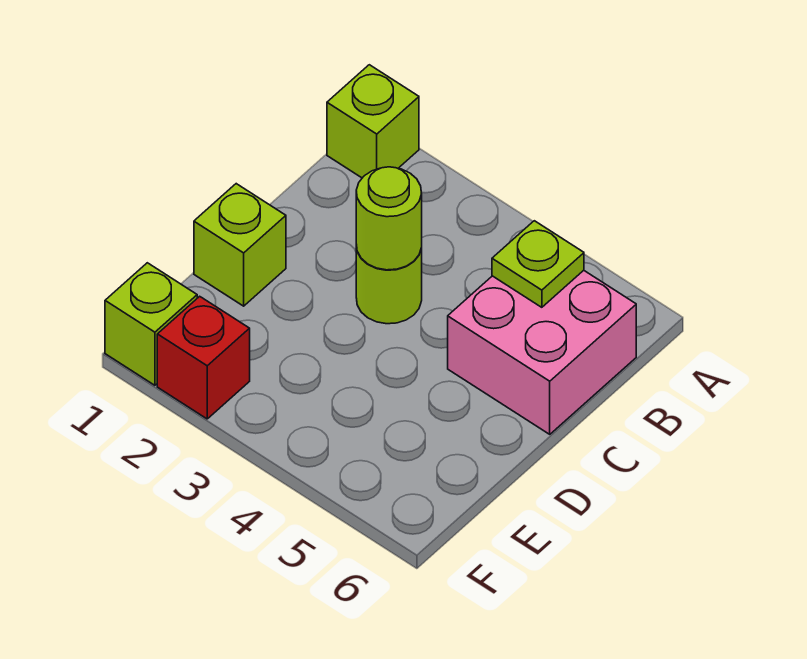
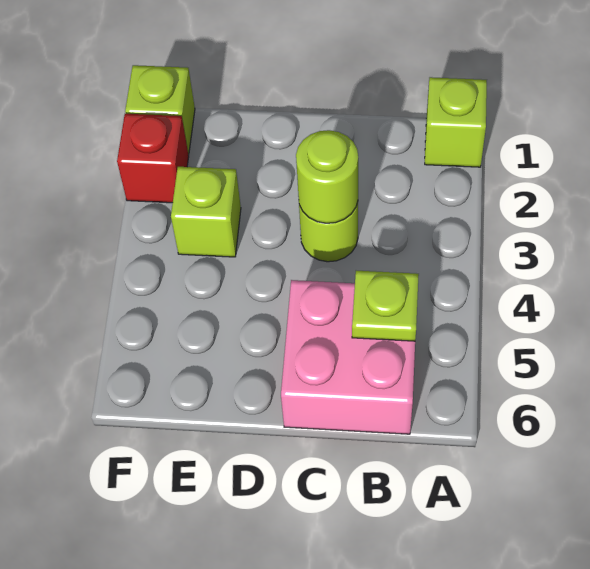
lime 1x1 brick [194,184,286,306] -> lime 1x1 brick moved to [171,167,241,257]

